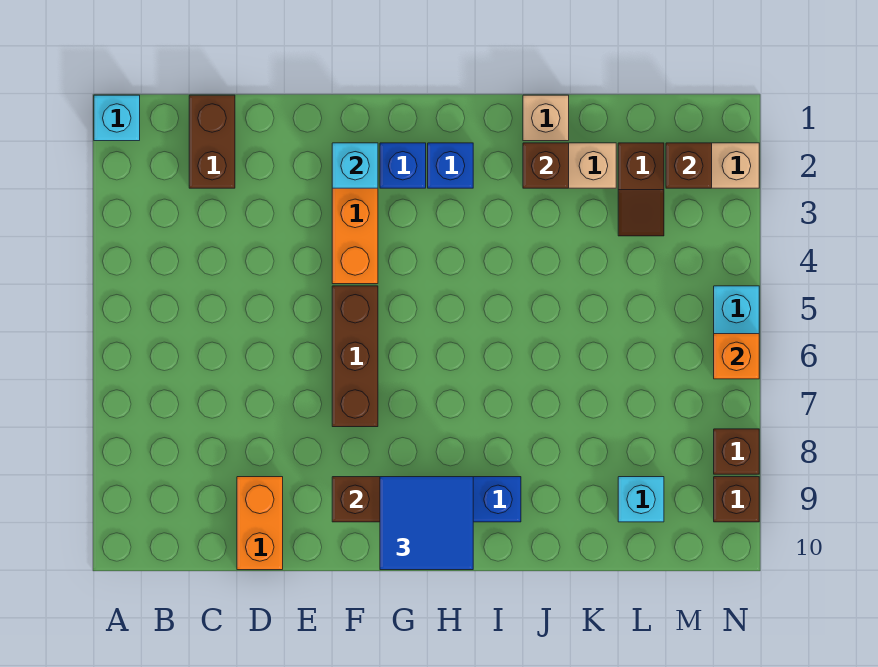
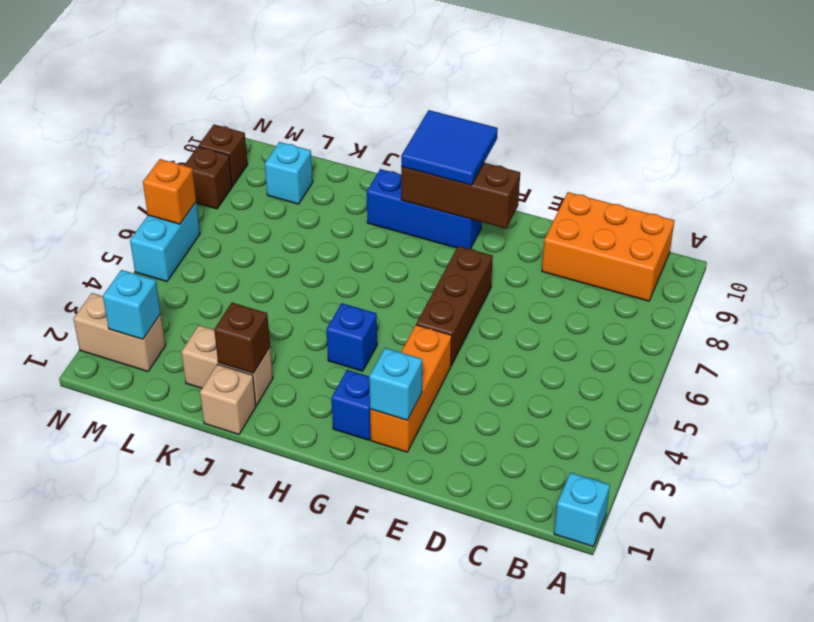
brown 1x2 brick [189,95,235,188] -> none
orange 1x2 brick [237,477,283,570] -> orange 2x3 brick [542,192,675,301]
blue 1x1 brick [428,143,473,188] -> blue 1x1 brick moved to [326,303,377,371]
brown 1x2 slope [618,143,664,236] -> none
brown 1x1 brick [666,143,712,188] -> cyan 1x1 brick [103,270,161,339]

